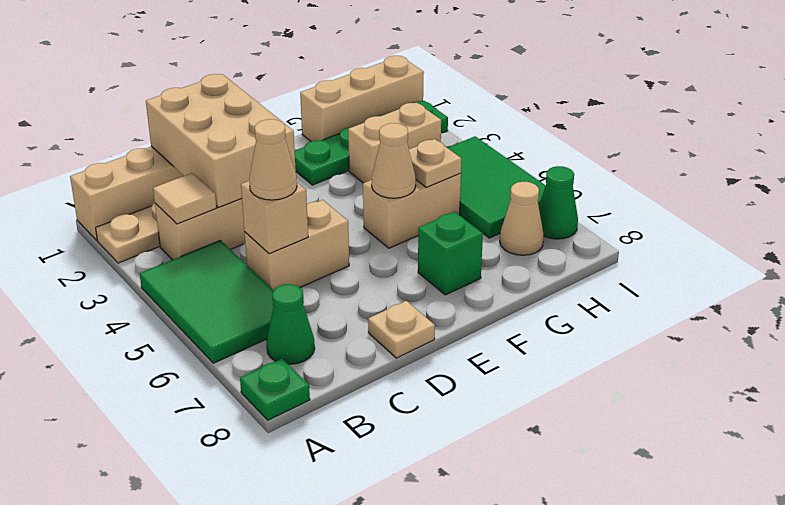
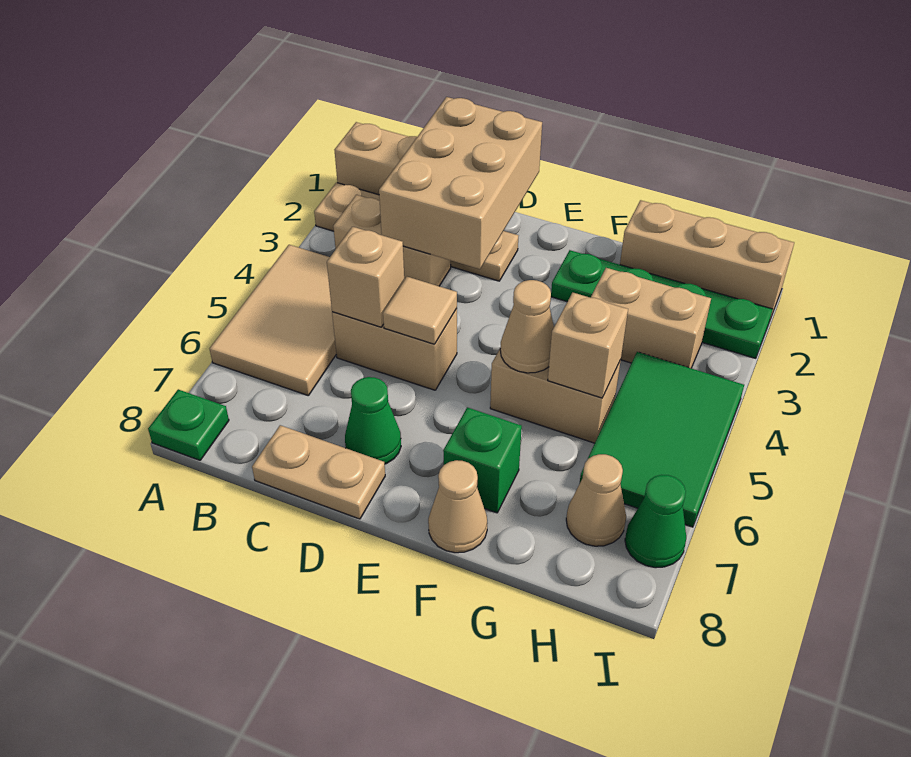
green 2x3 tile [140,240,274,363] -> tan 2x3 tile [210,245,336,396]
tan 1x1 tile [153,173,216,224] -> tan 1x1 tile moved to [383,277,457,344]
green 1x1 cone [266,284,315,364] -> green 1x1 cone moved to [345,377,401,464]
tan 1x1 cone [249,119,297,200] -> tan 1x1 cone moved to [428,460,487,553]
tan 1x1 plate [368,301,435,358] -> tan 1x2 plate [252,425,385,519]
tan 1x1 plate [409,139,461,187] -> tan 1x1 brick [548,293,628,398]

